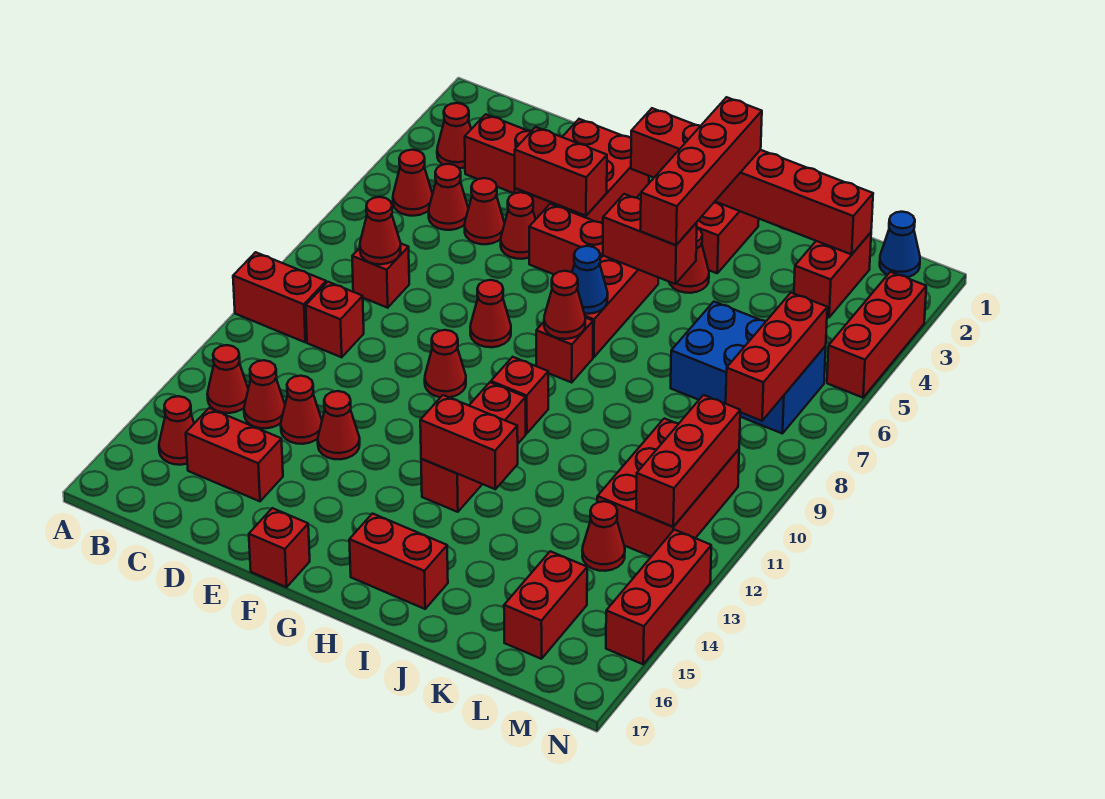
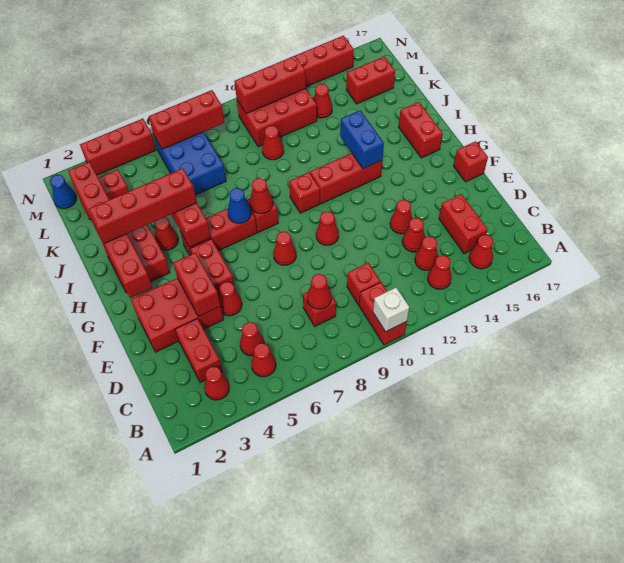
none -> white 1x1 brick [373,288,409,332]
red 1x1 cone [465,178,505,244] -> red 1x1 cone moved to [262,126,284,160]
red 1x2 brick [420,395,518,489] -> blue 1x2 brick [340,110,384,169]

